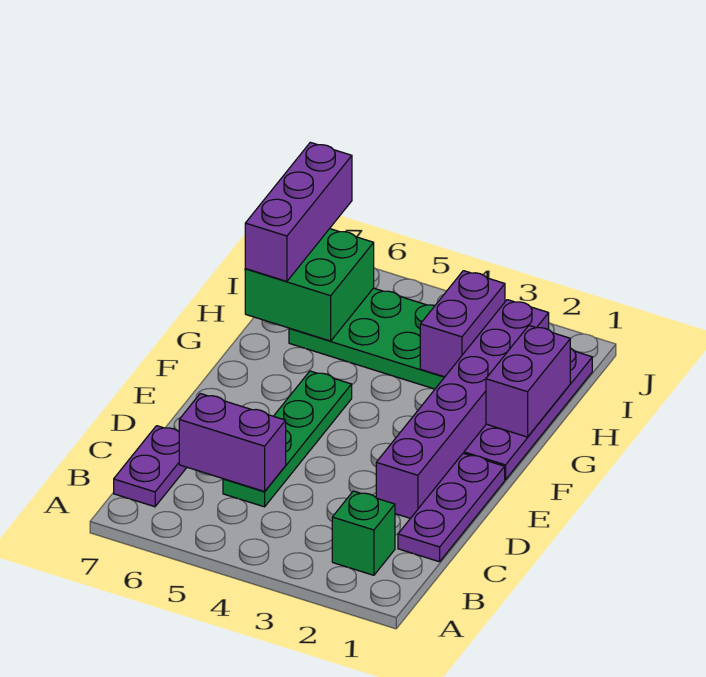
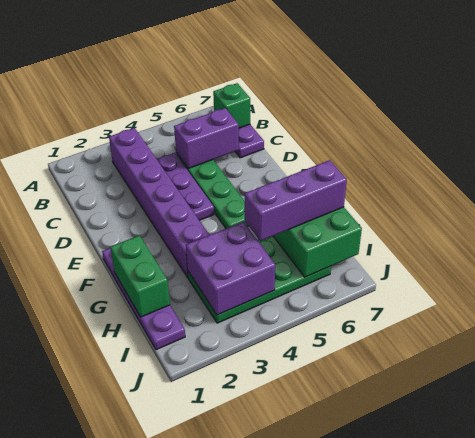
green 1x1 brick [332,491,395,575] -> green 1x1 brick moved to [213,83,250,128]
purple 1x3 plate [398,453,505,562] -> purple 1x3 plate moved to [157,153,214,220]
purple 1x6 brick [376,300,549,518] -> purple 1x6 brick moved to [109,128,209,277]
purple 1x2 brick [486,326,570,437] -> green 1x2 brick [111,235,170,317]
purple 1x2 brick [420,271,505,377] -> purple 2x2 brick [186,222,275,315]
purple 1x3 brick [245,142,352,281] -> purple 1x3 brick turned to [245,160,347,241]

